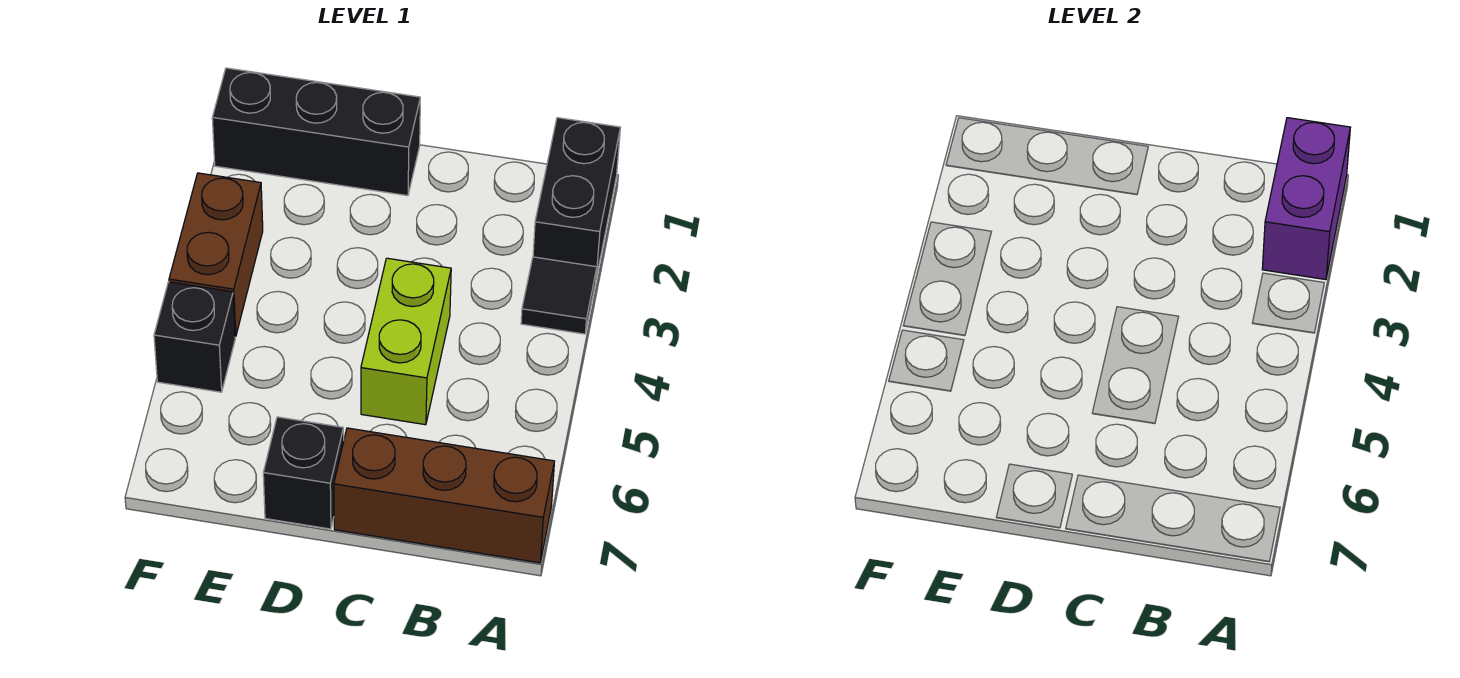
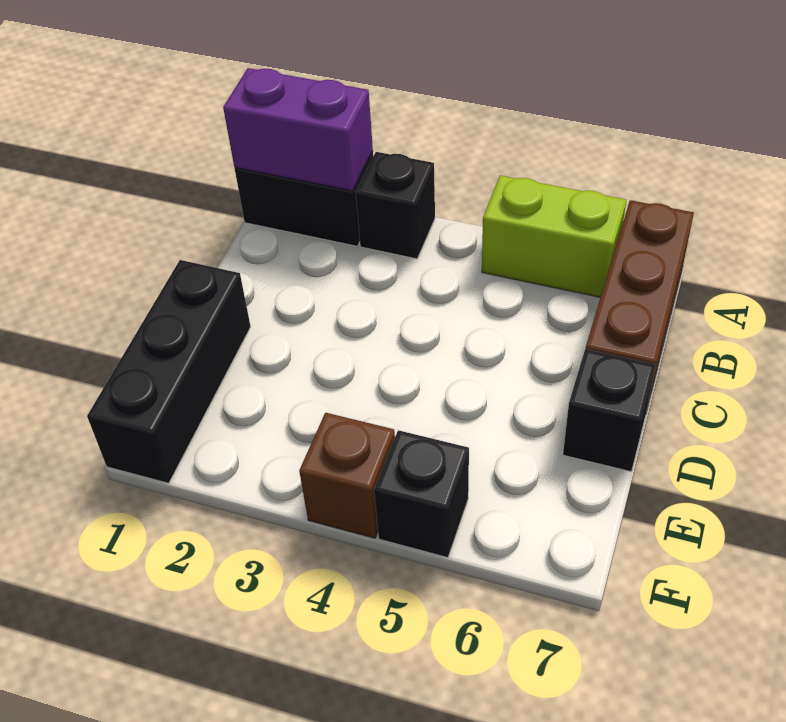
black 1x1 tile [521,257,597,334] -> black 1x1 brick [356,152,435,259]
lime 1x2 brick [361,258,451,425] -> lime 1x2 brick moved to [482,175,626,297]
brown 1x2 brick [169,173,263,337] -> brown 1x1 brick [299,413,395,538]

